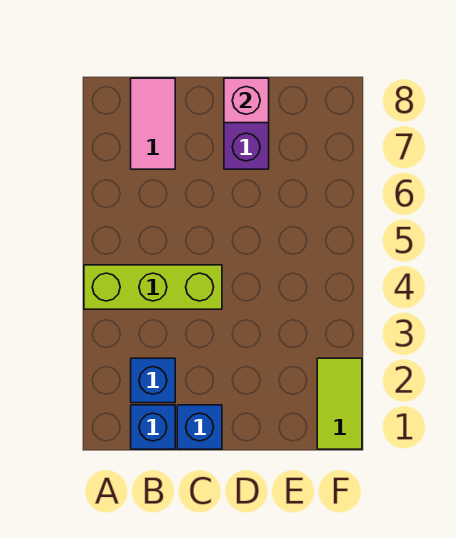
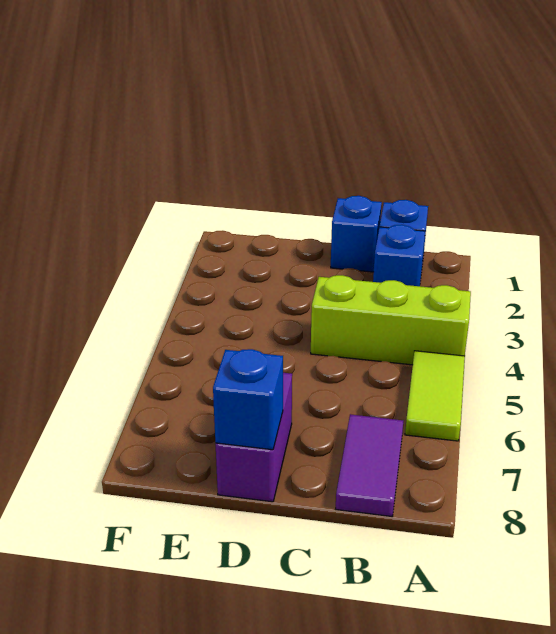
pink 1x2 tile [131,78,175,169] -> purple 1x2 tile [336,414,403,516]
pink 1x1 brick [224,78,269,123] -> blue 1x1 brick [213,349,283,450]
lime 1x2 tile [317,358,362,449] -> lime 1x2 tile moved to [405,351,465,441]

